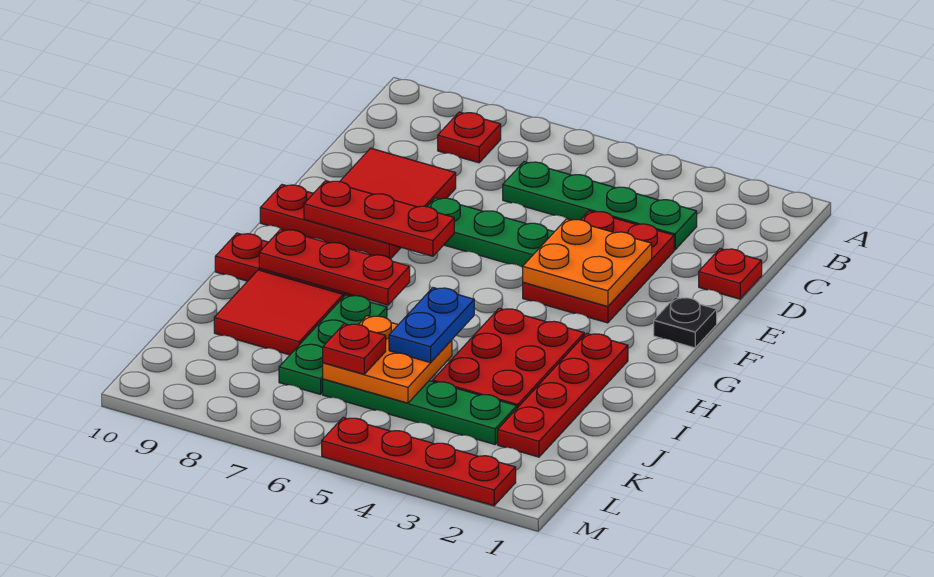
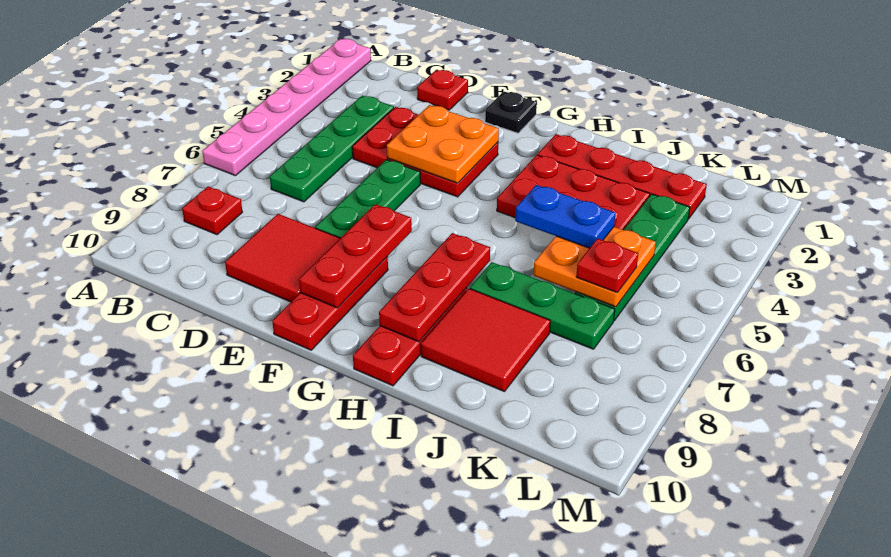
none -> pink 1x6 plate [202,39,371,176]
red 1x4 plate [322,418,516,506] -> none

